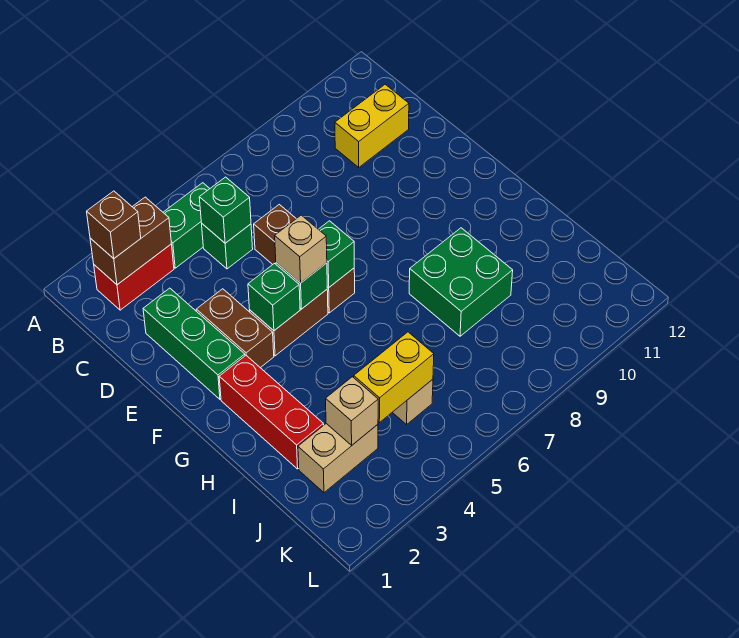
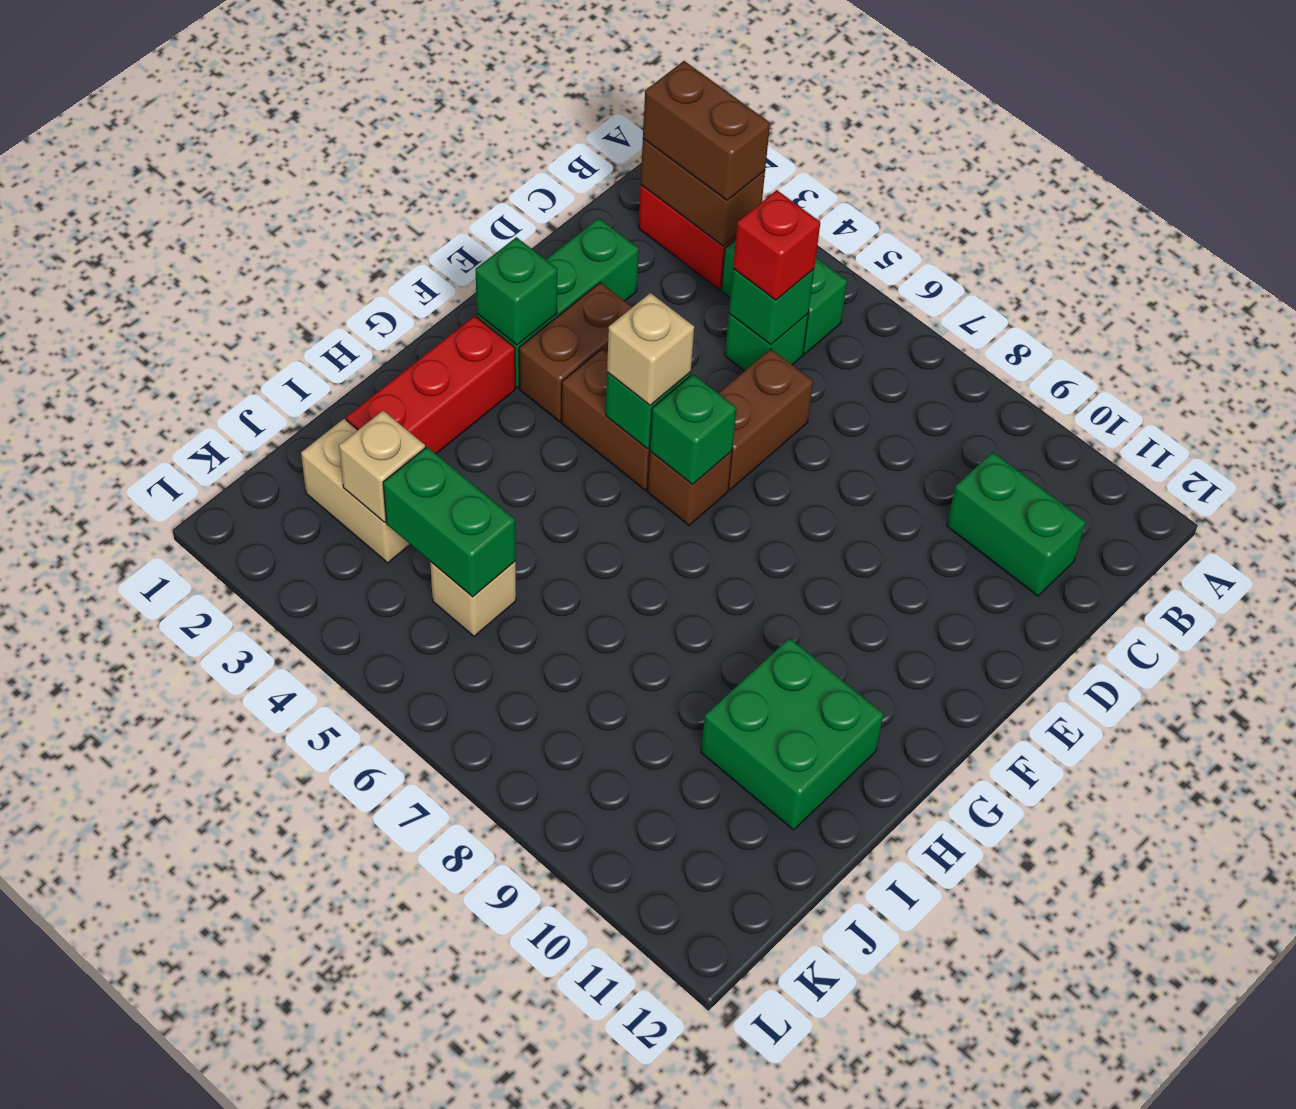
brown 1x1 brick [87,191,141,259] -> brown 1x2 brick [643,61,770,200]
none -> red 1x1 brick [733,190,820,300]
yellow 1x2 brick [335,84,409,167] -> green 1x2 brick [947,452,1086,596]
green 1x1 brick [248,264,300,331] -> green 1x1 brick moved to [476,237,557,345]
green 2x2 brick [409,228,513,336] -> green 2x2 brick moved to [701,638,884,830]
yellow 1x2 brick [354,332,434,423] -> green 1x2 brick [383,447,516,597]

